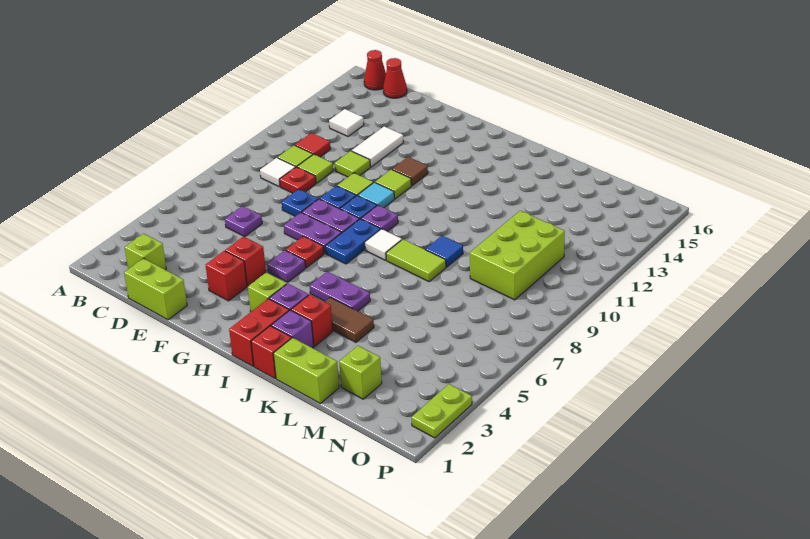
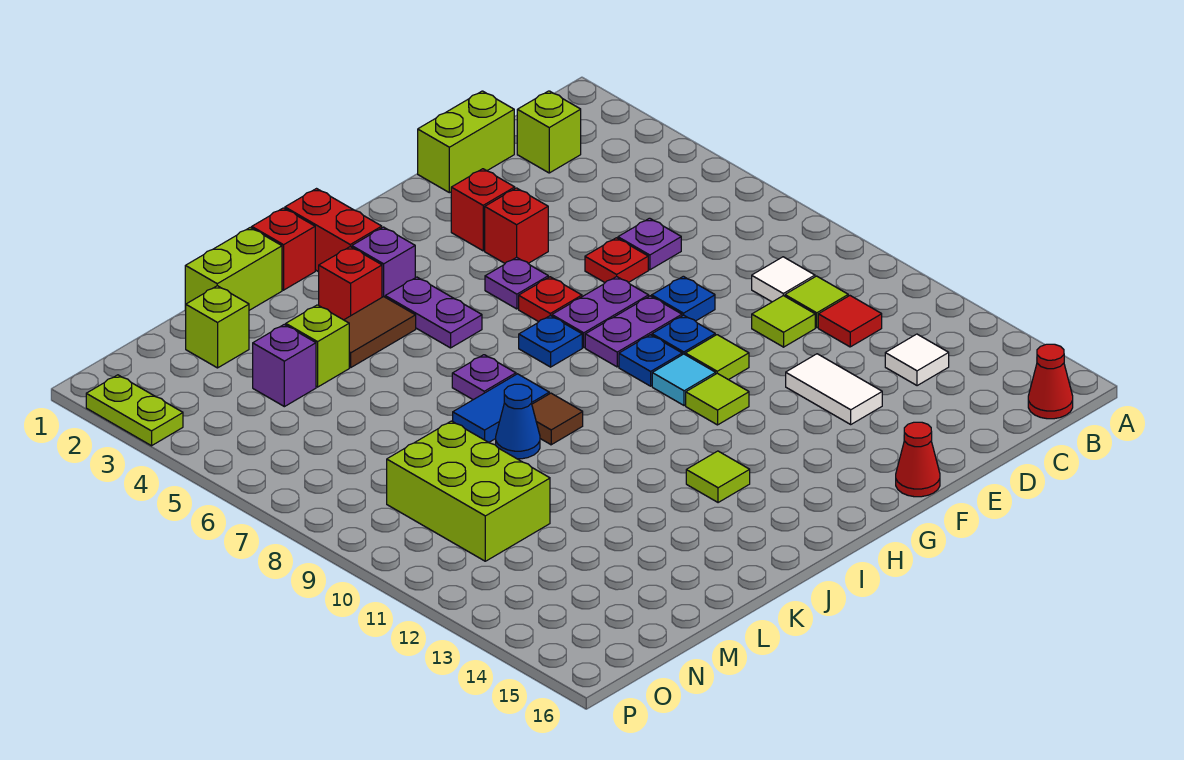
red 1x1 cone [383,58,407,98] -> red 1x1 cone moved to [896,422,940,497]
red 1x1 plate [280,167,316,193] -> red 1x1 plate moved to [585,238,648,283]
lime 1x1 tile [335,151,370,177] -> lime 1x1 tile moved to [686,451,750,503]
brown 1x1 tile [392,157,428,186] -> brown 1x1 tile moved to [532,393,583,445]
lime 1x1 brick [248,272,287,312] -> lime 1x1 brick moved to [286,305,349,387]
blue 1x2 plate [325,219,380,264] -> blue 1x1 plate [519,316,582,367]
purple 1x1 plate [361,205,398,232] -> purple 1x1 plate moved to [452,355,516,400]
purple 1x2 plate [310,272,370,311] -> purple 1x2 plate turned to [385,277,482,348]
white 1x1 tile [365,229,402,260] -> none
purple 1x1 brick [271,310,314,348] -> purple 1x1 brick moved to [253,324,316,407]
lime 1x2 tile [386,239,446,282] -> blue 1x2 tile [453,374,549,443]
blue 1x1 tile [426,236,463,267] -> blue 1x1 cone [496,384,540,459]

